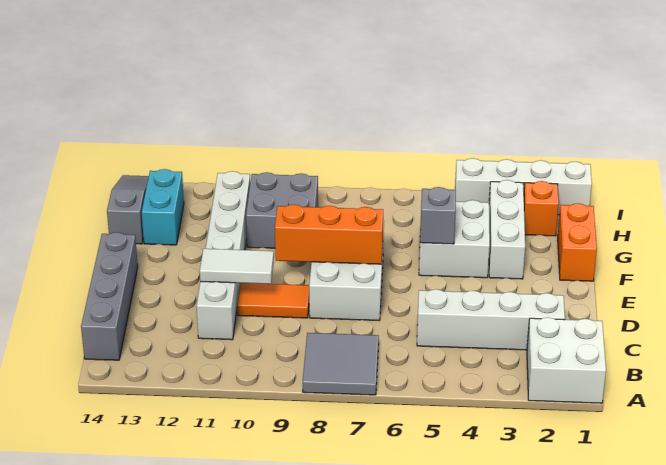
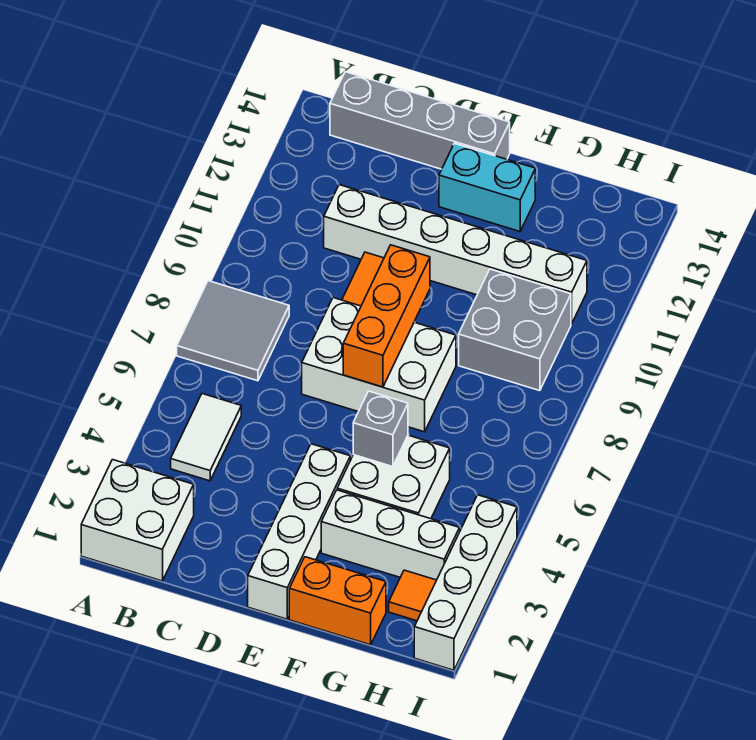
white 1x4 brick [417,289,565,350] -> white 1x4 brick moved to [248,444,350,619]
white 1x2 tile [200,249,274,284] -> white 1x2 tile moved to [171,394,241,481]
cyan 1x2 brick [142,169,184,245] -> cyan 1x2 brick moved to [439,143,535,231]
grey 1x3 slope [107,175,149,244] -> none
orange 1x1 brick [524,181,559,236] -> orange 1x1 tile [389,570,437,621]

